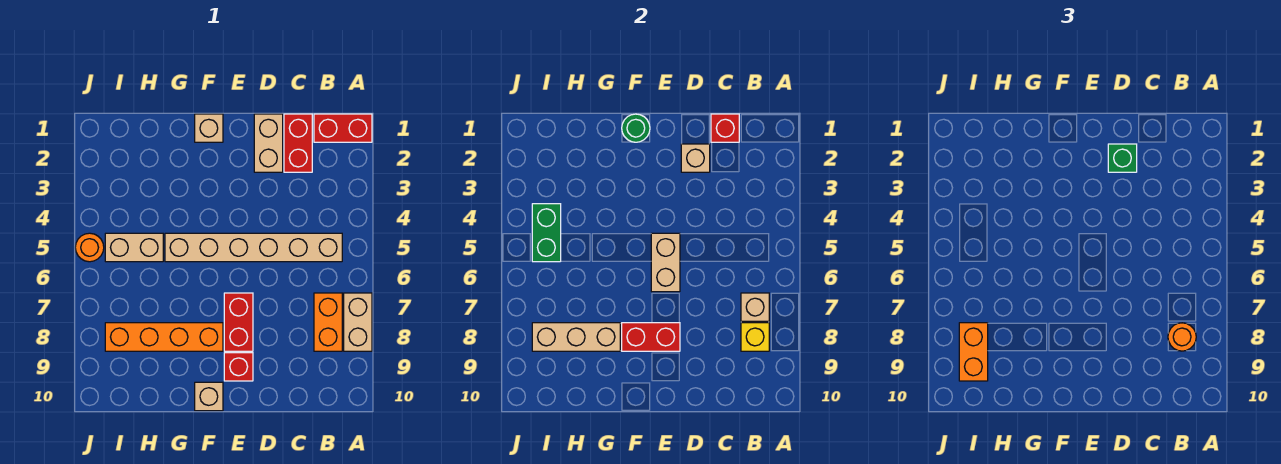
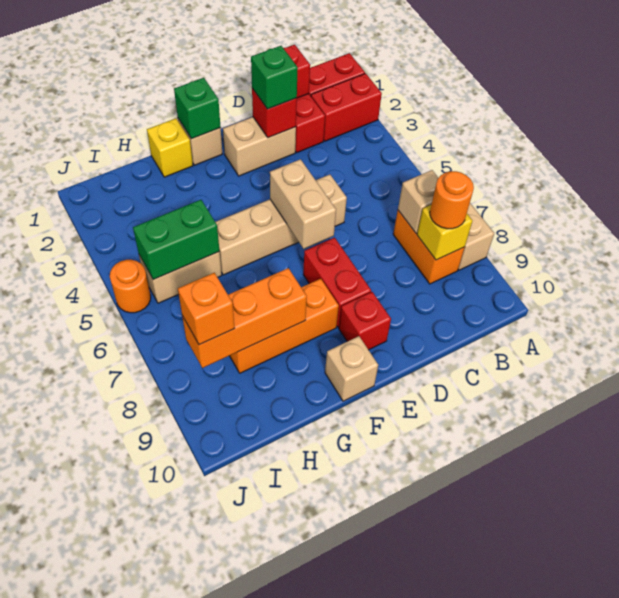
tan 1x6 brick [165,233,342,262] -> tan 1x4 brick [216,175,347,275]
tan 1x2 brick [254,114,283,172] -> tan 1x2 brick turned to [223,117,296,176]
tan 1x1 brick [681,144,710,172] -> red 1x1 brick [252,88,297,138]
red 1x2 brick [622,323,680,351] -> red 1x2 brick moved to [311,73,382,141]
green 1x1 round brick [622,114,650,142] -> green 1x1 brick [174,78,221,139]
orange 1x4 brick [105,323,223,351] -> orange 1x3 brick [230,279,339,373]
none -> yellow 1x1 brick [147,118,193,177]
tan 1x3 brick [532,323,620,351] -> orange 1x3 brick [182,268,307,368]
green 1x2 brick [532,204,561,262] -> green 1x2 brick turned to [133,200,219,280]
orange 1x2 brick [959,323,988,381] -> orange 1x1 brick [178,273,235,345]

